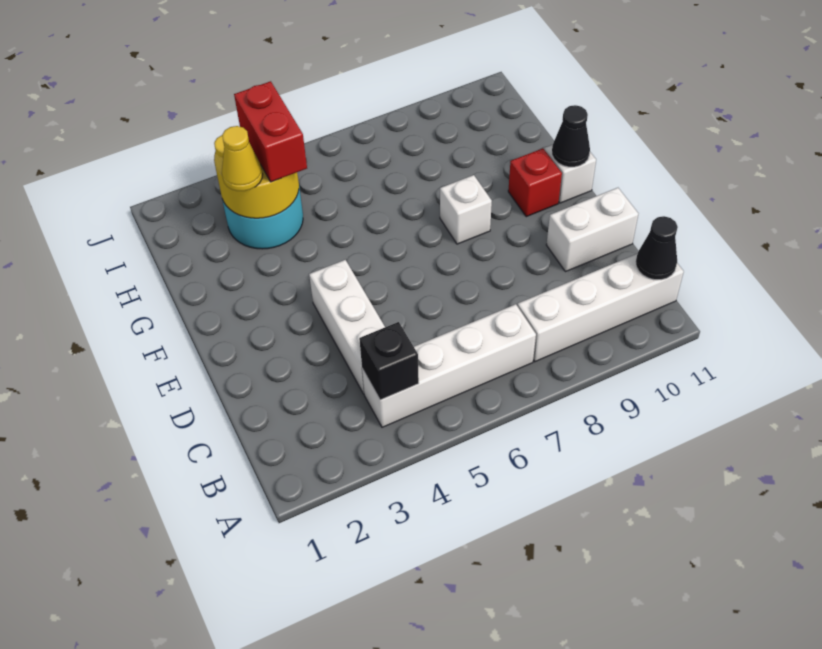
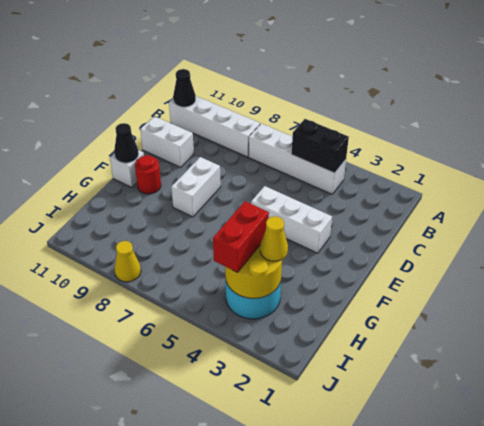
black 1x1 brick [359,322,419,400] -> black 1x2 brick [291,119,349,173]
white 1x3 brick [309,260,385,394] -> white 1x3 brick turned to [251,186,332,253]
white 1x1 brick [440,175,492,244] -> white 1x2 brick [171,157,221,217]
red 1x1 brick [508,148,562,217] -> red 1x1 round brick [135,155,161,194]
none -> yellow 1x1 cone [115,241,141,282]

